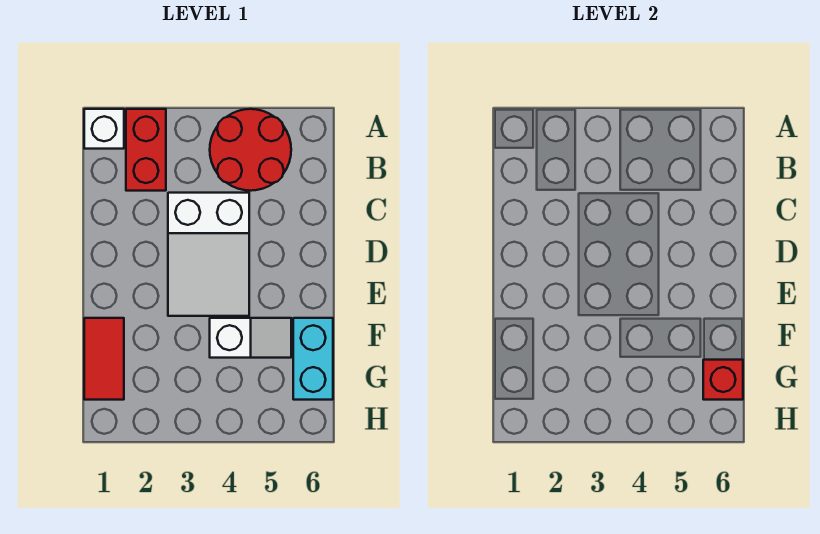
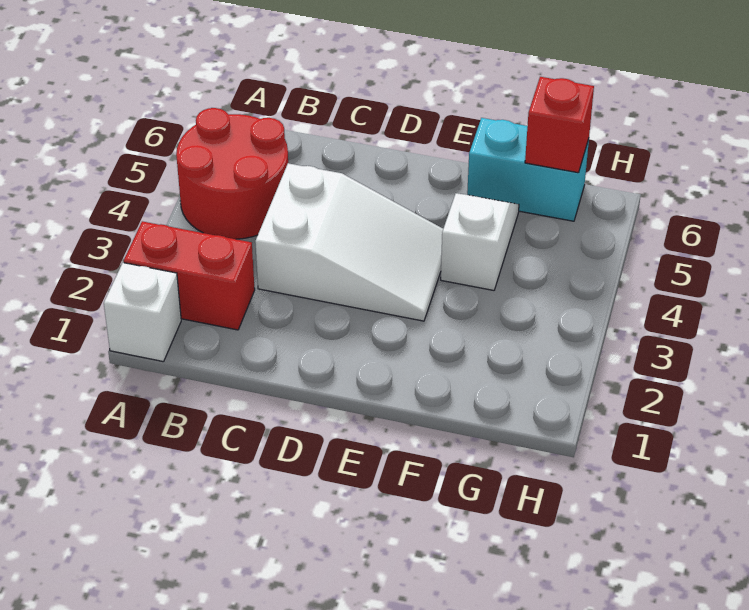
red 1x2 tile [84,318,124,400] -> none

